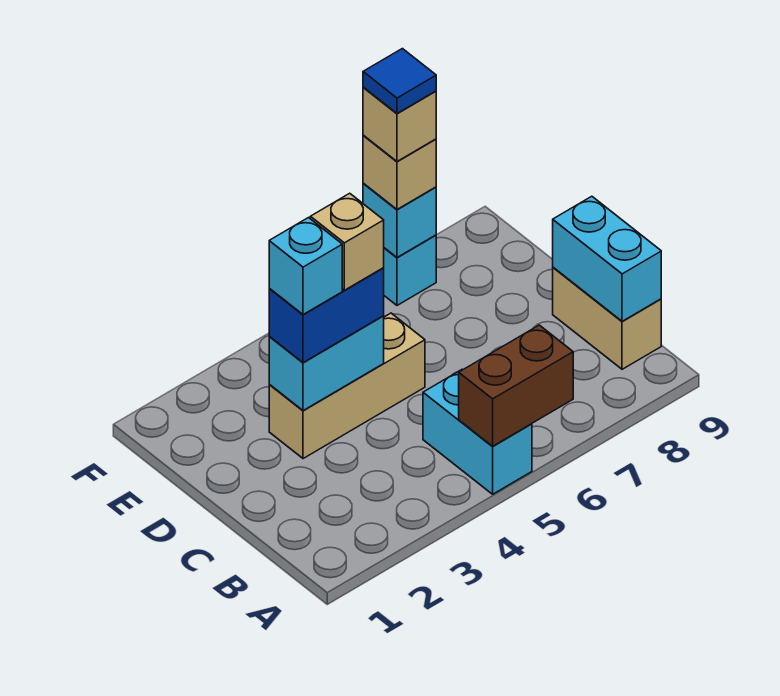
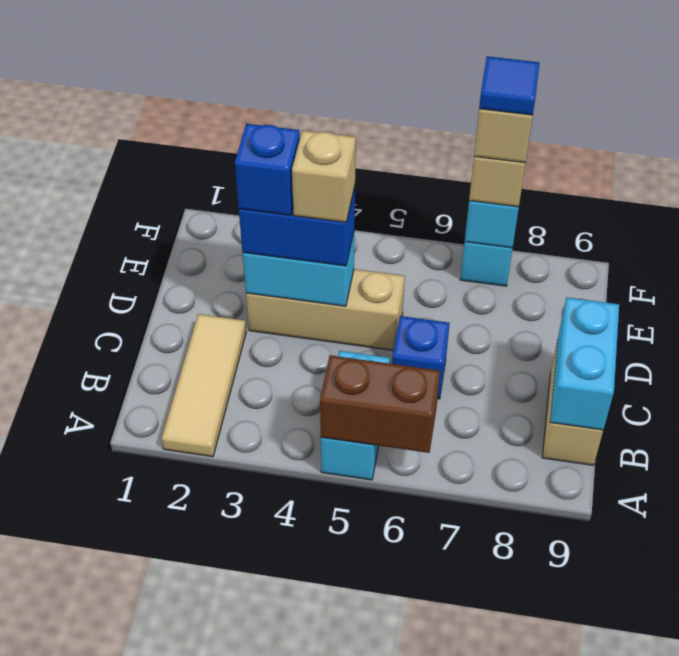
none -> tan 1x3 tile [162,314,246,457]
none -> blue 1x1 brick [392,316,450,399]
cyan 1x1 brick [269,218,342,315] -> blue 1x1 brick [235,124,300,215]

